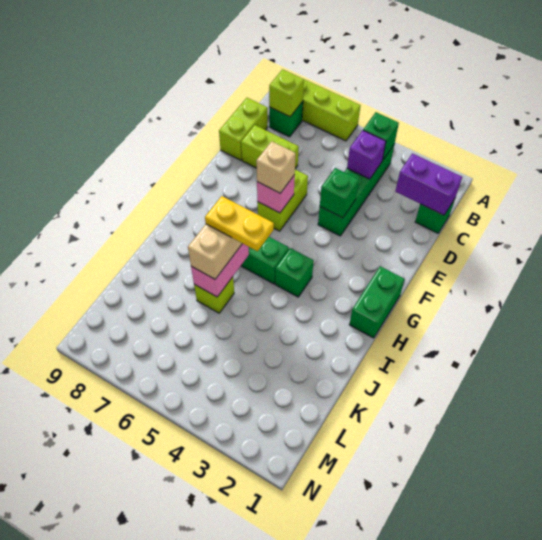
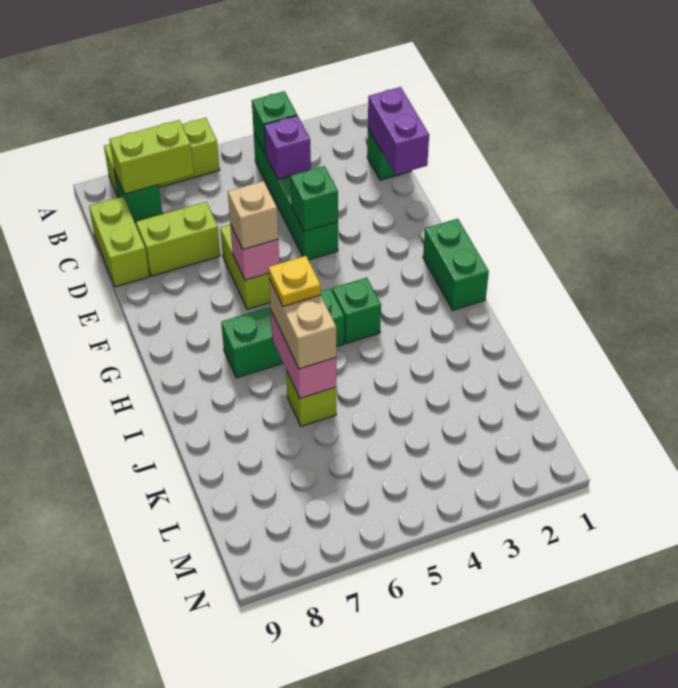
lime 1x1 brick [269,69,304,117] -> lime 1x2 brick [109,120,194,194]
purple 1x2 brick [395,153,462,215] -> purple 1x2 brick turned to [368,87,429,175]
yellow 1x2 plate [205,196,274,251] -> yellow 1x1 plate [268,256,321,306]

